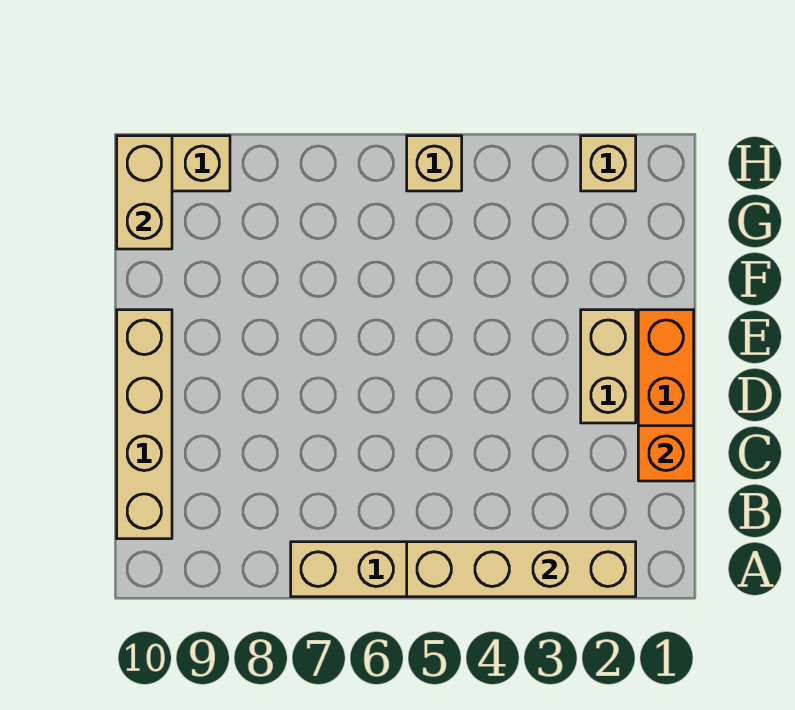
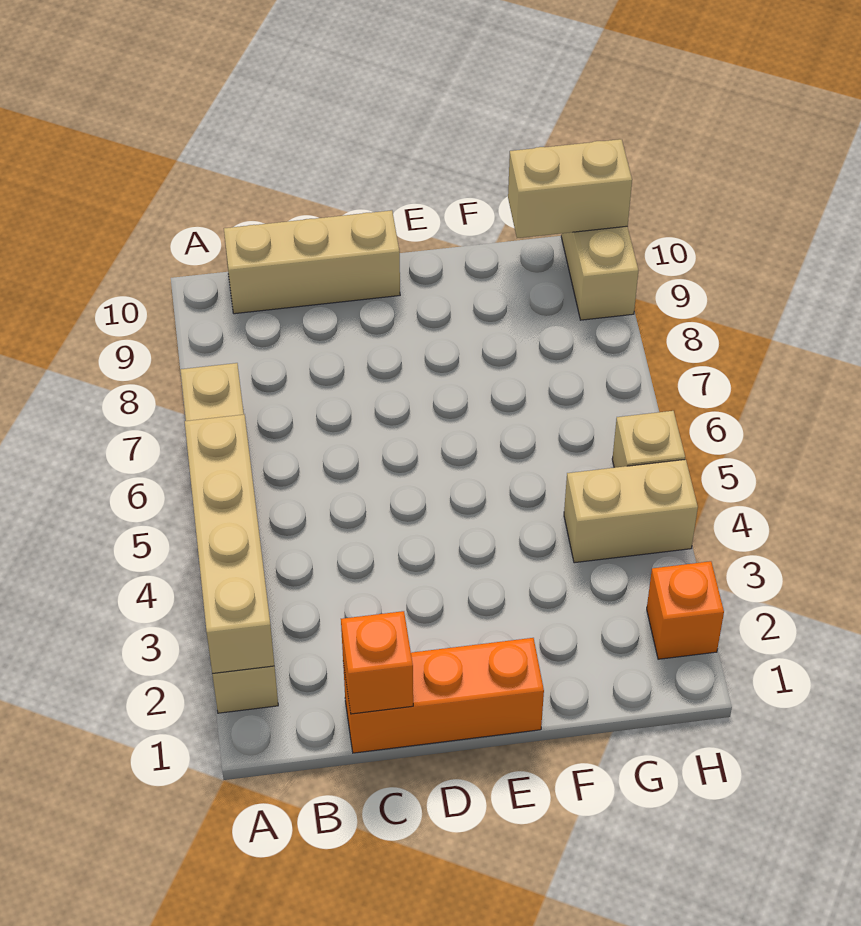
tan 1x4 brick [117,310,172,539] -> tan 1x3 brick [224,210,400,314]
tan 1x2 brick [581,310,636,423] -> tan 1x2 brick moved to [564,459,698,563]
tan 1x1 brick [581,136,636,191] -> orange 1x1 brick [647,561,724,659]

